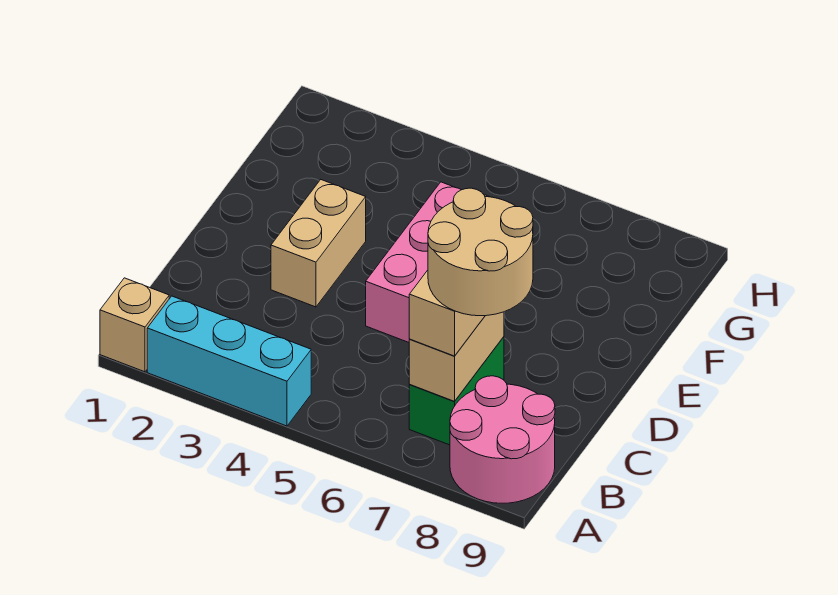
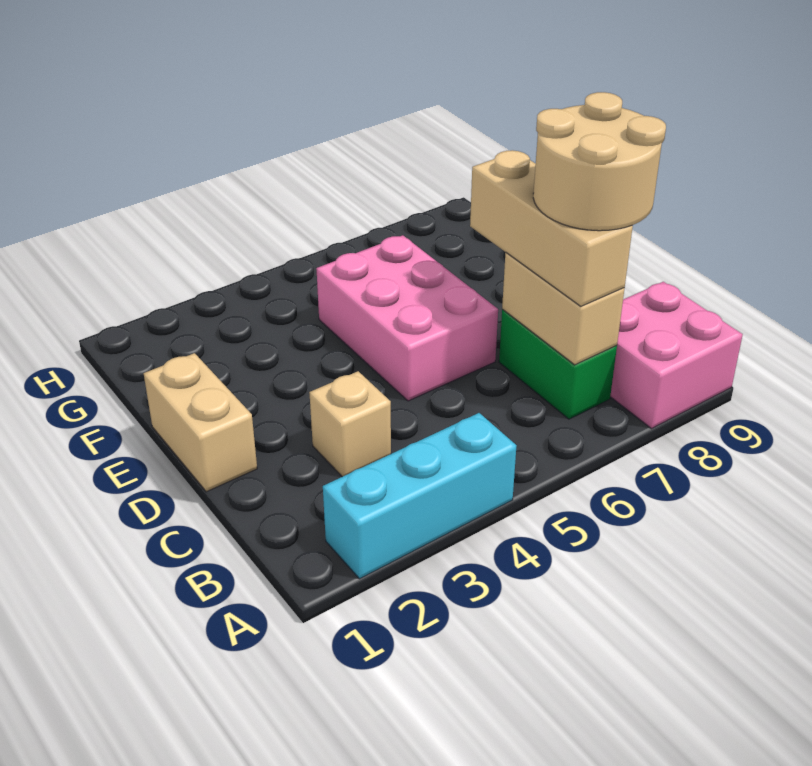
tan 1x1 brick [100,278,169,372] -> tan 1x1 brick moved to [309,371,391,477]
pink 2x2 round brick [450,376,555,503] -> pink 2x2 brick [610,282,743,429]
tan 1x2 brick [271,180,366,307] -> tan 1x2 brick moved to [144,353,257,492]

